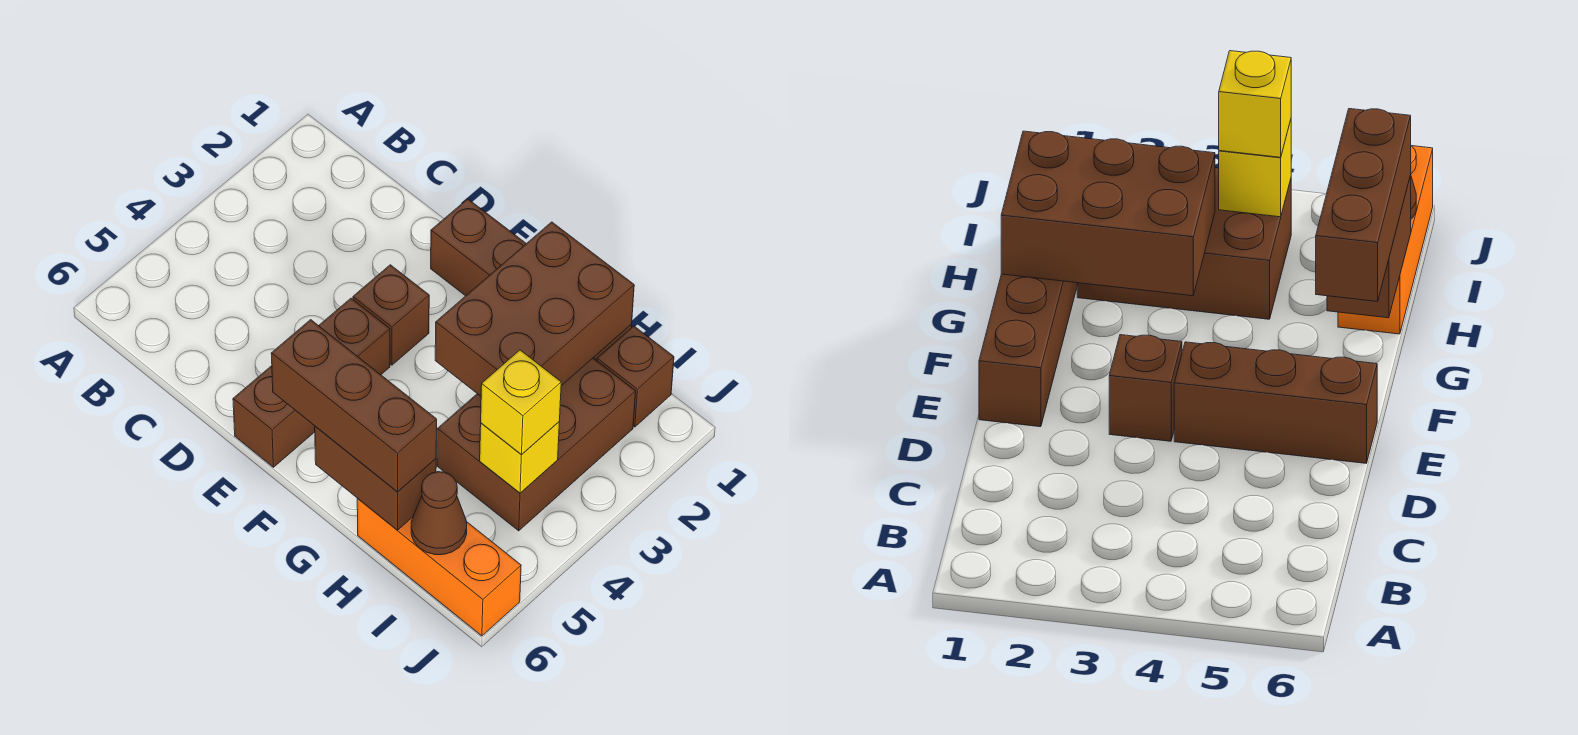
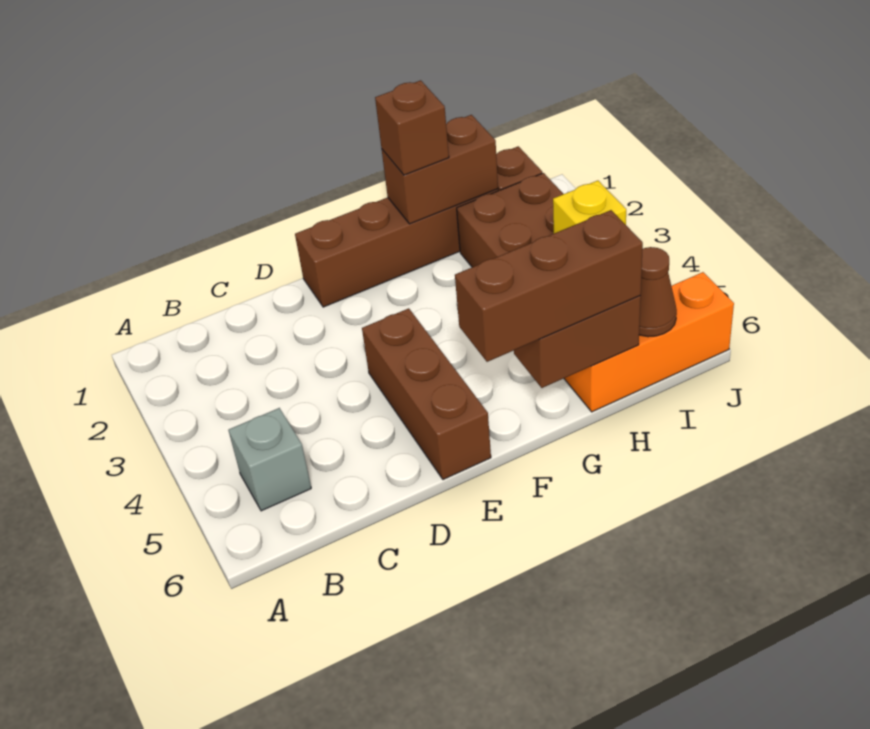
none -> grey 1x1 brick [229,408,311,511]
brown 1x1 brick [353,265,429,365] -> brown 1x1 brick moved to [375,80,449,175]
brown 2x3 brick [435,222,634,396] -> brown 1x2 brick [382,115,498,224]
yellow 1x1 brick [481,350,561,455] -> none

